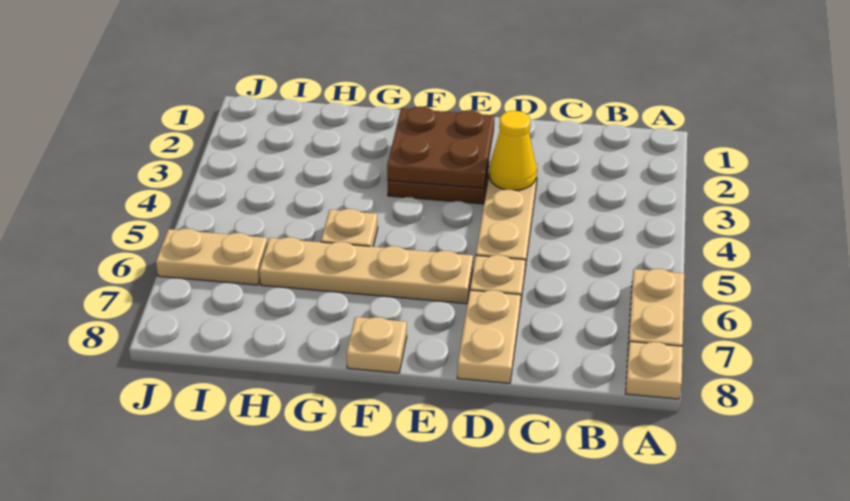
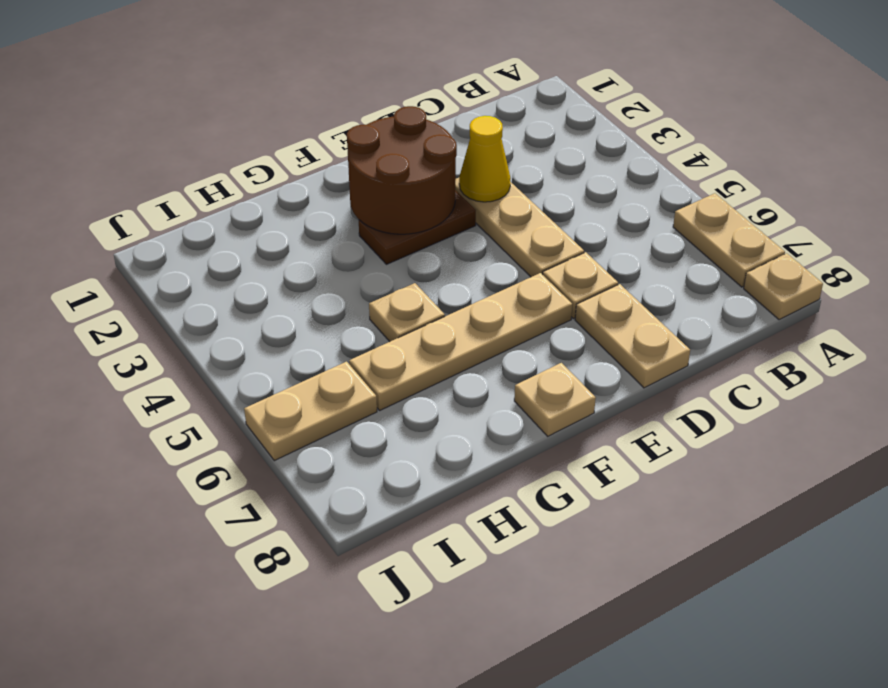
brown 2x2 plate [387,107,494,188] -> brown 2x2 round brick [347,106,457,234]

